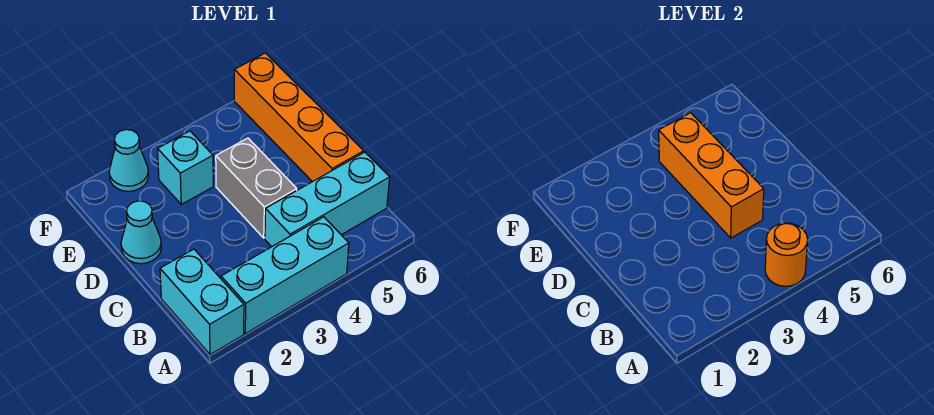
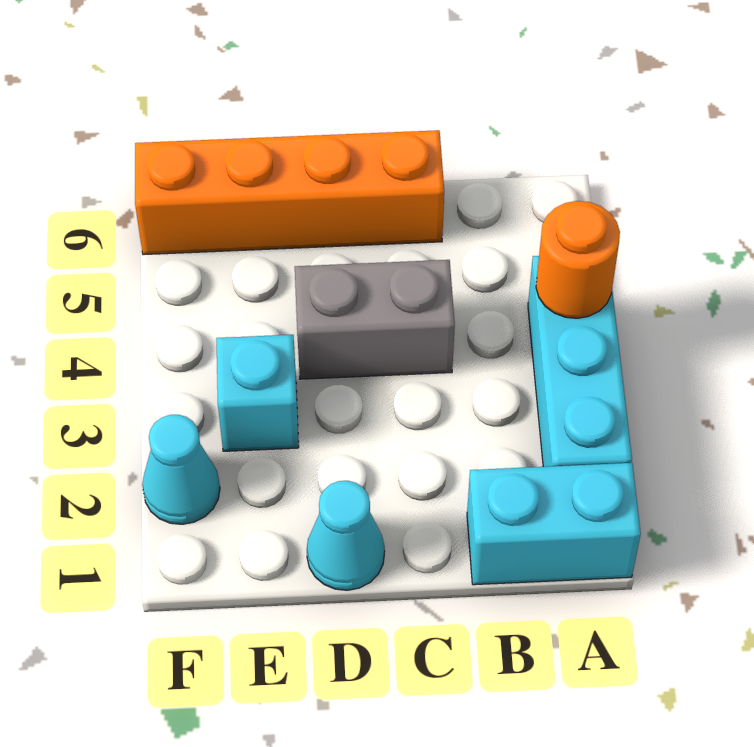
cyan 1x3 brick [265,152,390,247] -> none
orange 1x3 brick [659,113,764,238] -> none

